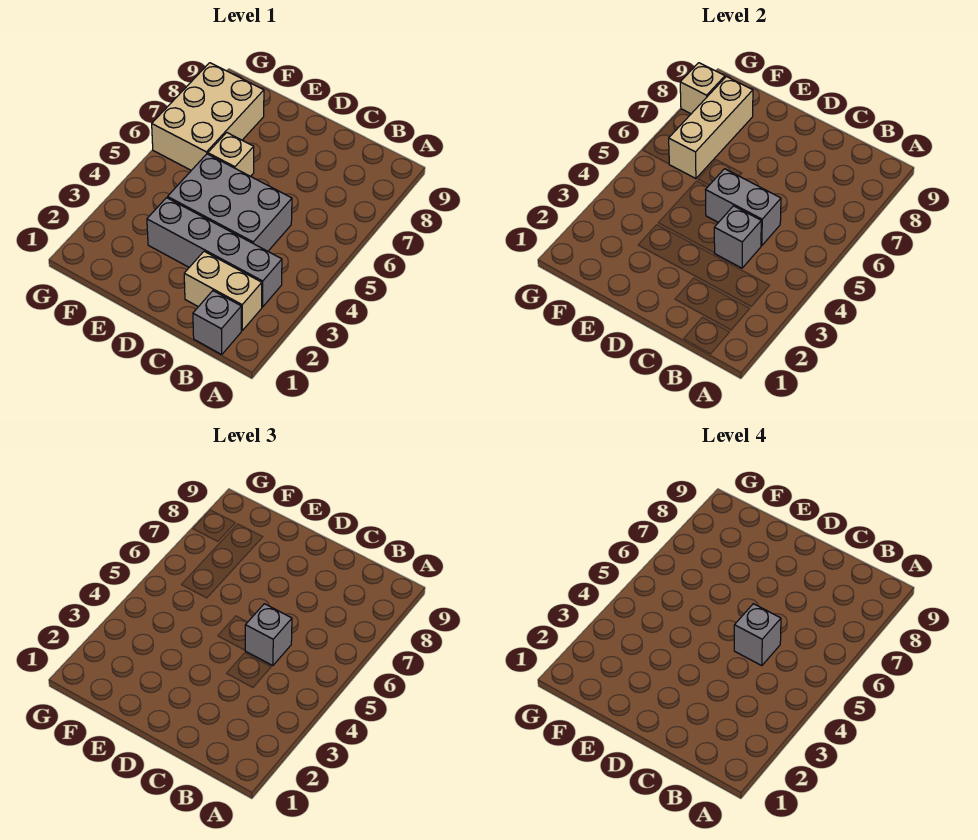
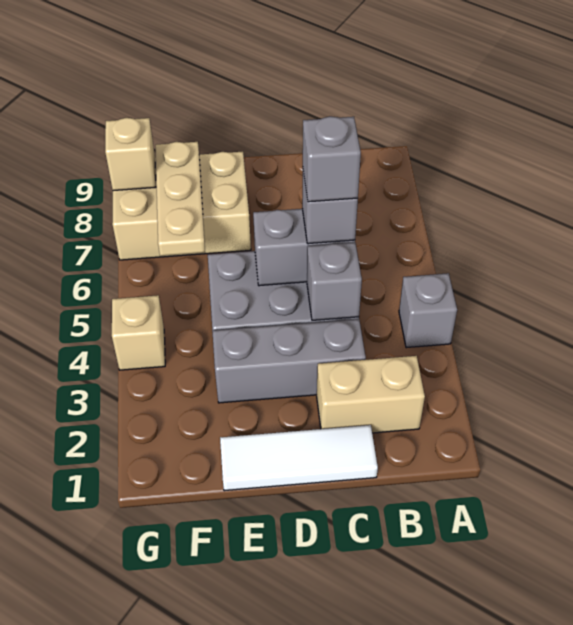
grey 1x1 brick [193,291,241,354] -> grey 1x1 brick moved to [399,273,457,348]
grey 1x4 brick [147,198,282,307] -> grey 1x3 brick [212,319,366,403]
none -> white 1x3 tile [220,425,378,491]
tan 1x1 brick [208,133,254,176] -> tan 1x1 brick moved to [112,295,165,370]
tan 2x3 brick [152,63,264,170] -> tan 2x3 brick turned to [112,152,251,260]
tan 1x3 brick [669,77,753,179] -> tan 1x3 plate [155,142,205,256]

